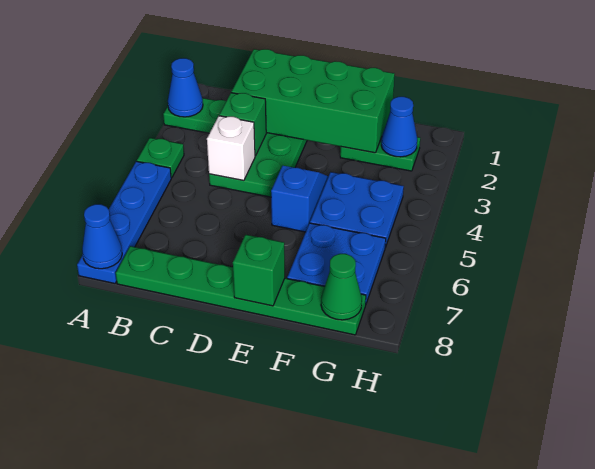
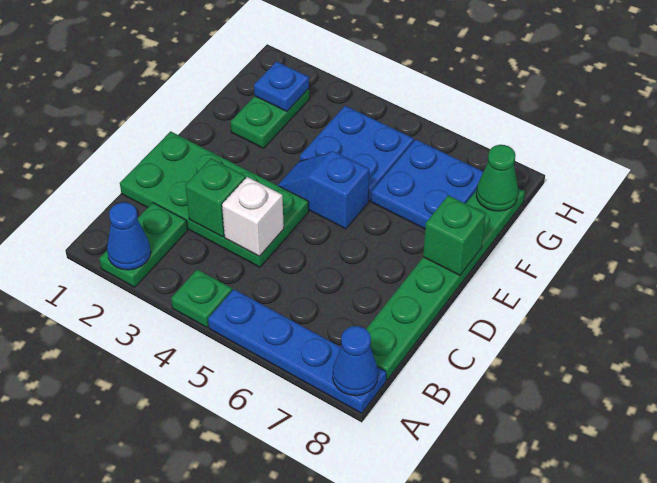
green 2x4 brick [231,49,395,153] -> none
blue 1x1 cone [381,97,417,157] -> blue 1x1 plate [254,62,309,111]

